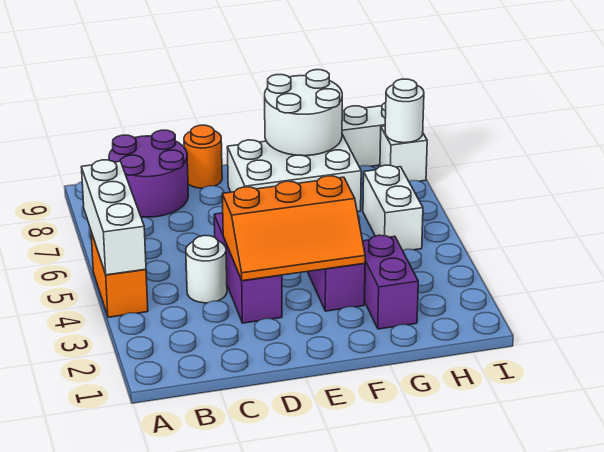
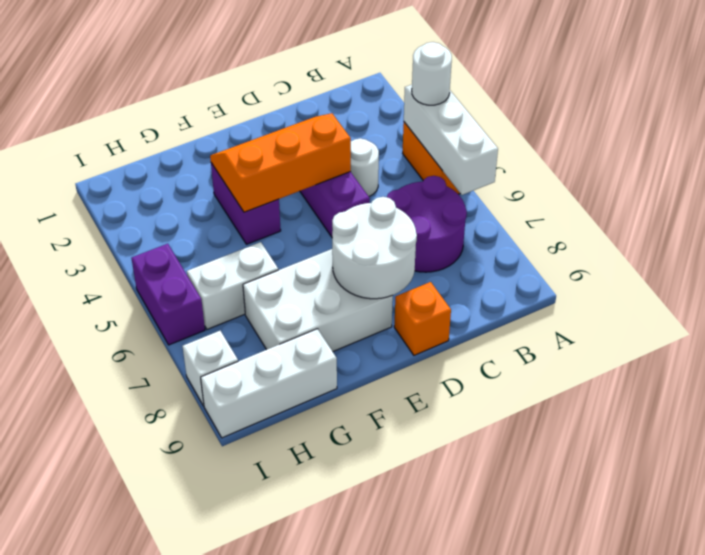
purple 2x2 round brick [109,130,188,217] -> purple 2x2 round brick moved to [387,176,467,272]
orange 1x1 round brick [184,125,222,188] -> orange 1x1 brick [394,282,451,355]
white 2x2 round brick [265,70,342,156] -> white 2x2 round brick moved to [332,197,417,299]
purple 1x2 brick [363,235,418,329] -> purple 1x2 brick moved to [131,244,205,345]
white 1x2 brick [363,165,423,250] -> white 1x2 brick turned to [187,242,278,329]
white 1x1 round brick [385,79,424,143] -> white 1x1 round brick moved to [412,42,452,105]

